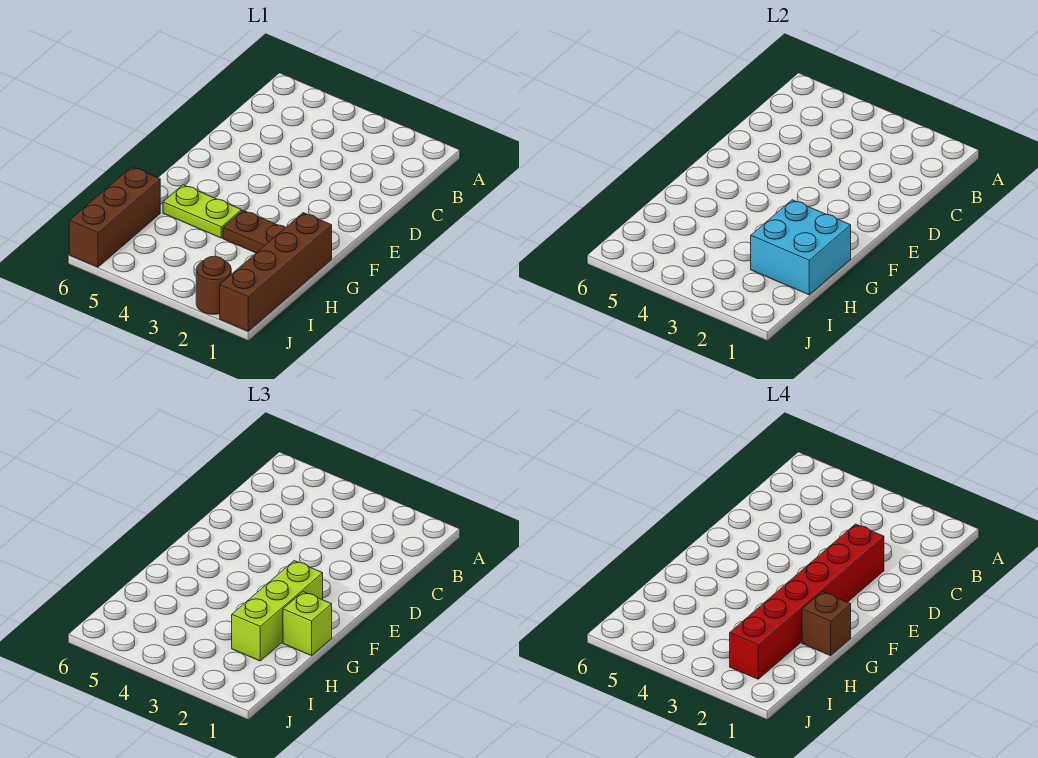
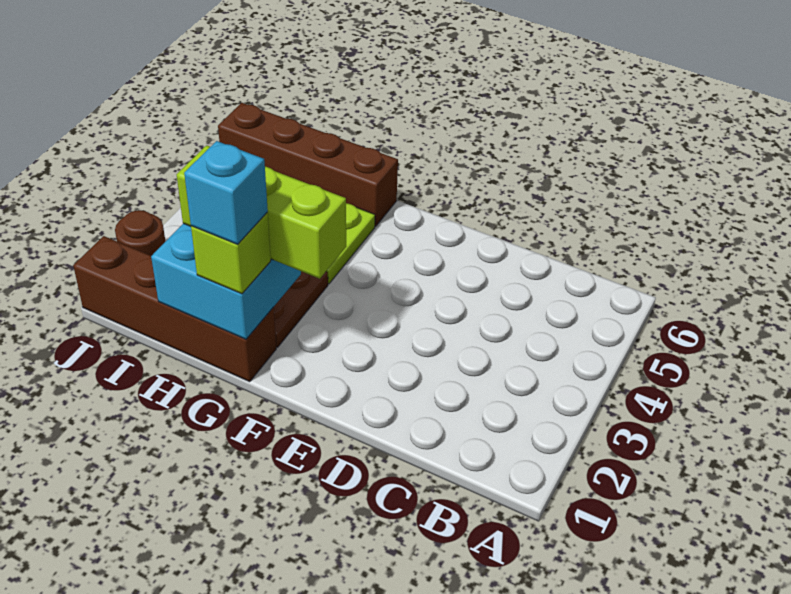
red 1x6 brick [730,524,884,679] -> none
brown 1x1 brick [802,592,851,656] -> cyan 1x1 brick [184,141,268,244]
brown 1x3 brick [69,167,160,267] -> brown 1x4 brick [218,103,398,226]

